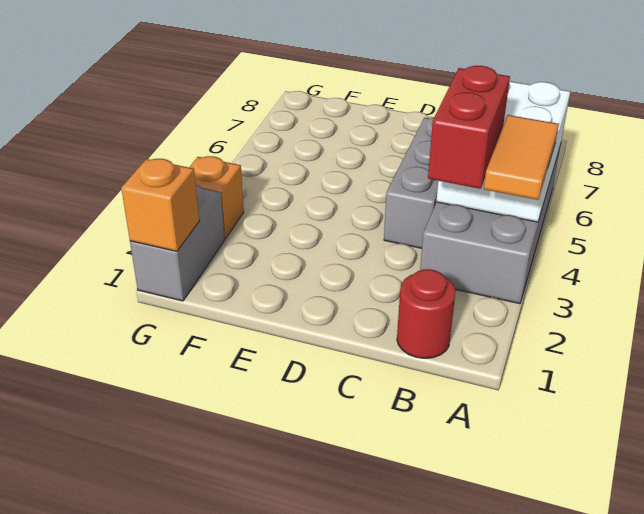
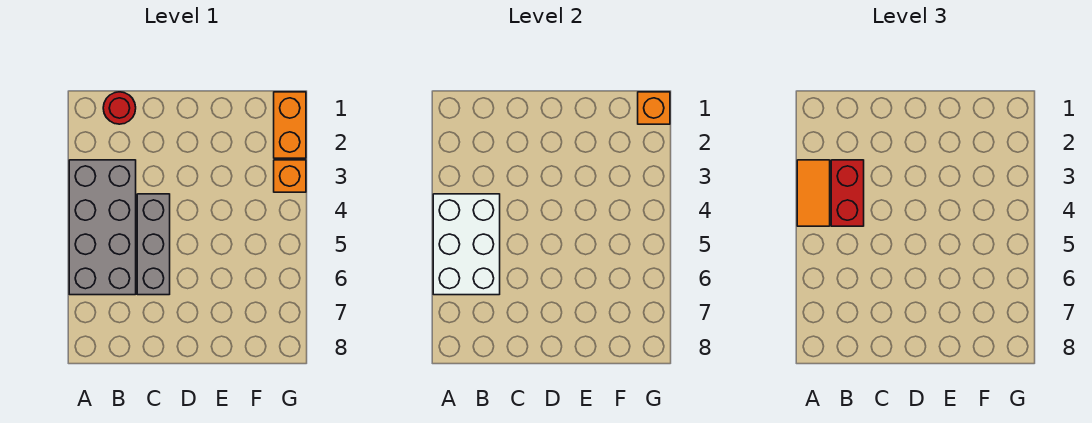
grey 1x2 brick [130,185,225,301] -> orange 1x2 brick [274,92,306,158]

